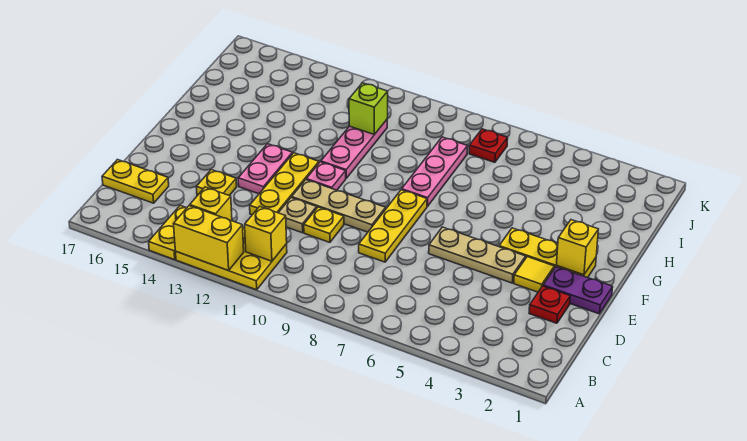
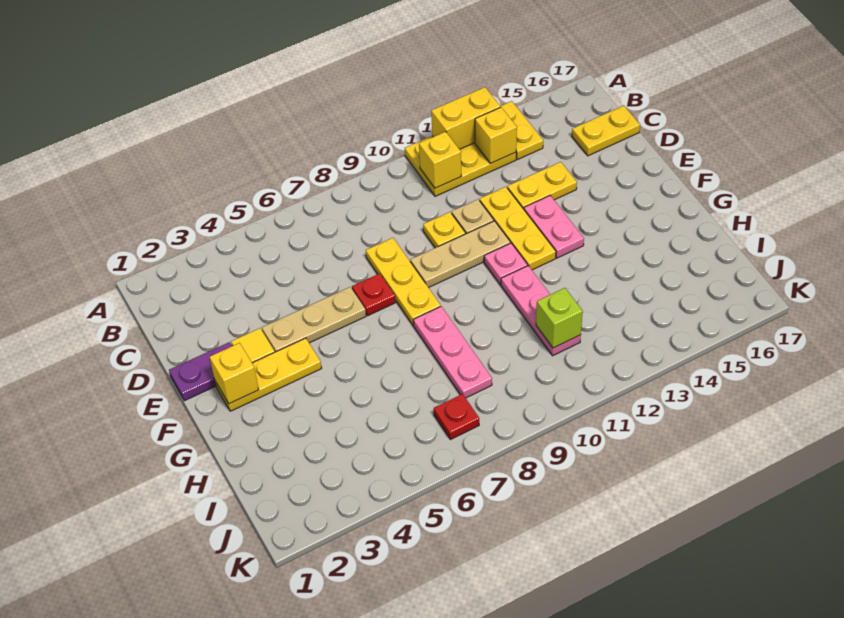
red 1x1 plate [529,286,570,323] -> red 1x1 plate moved to [352,273,395,316]
yellow 1x1 plate [196,170,237,196] -> yellow 1x2 plate [507,162,577,209]

